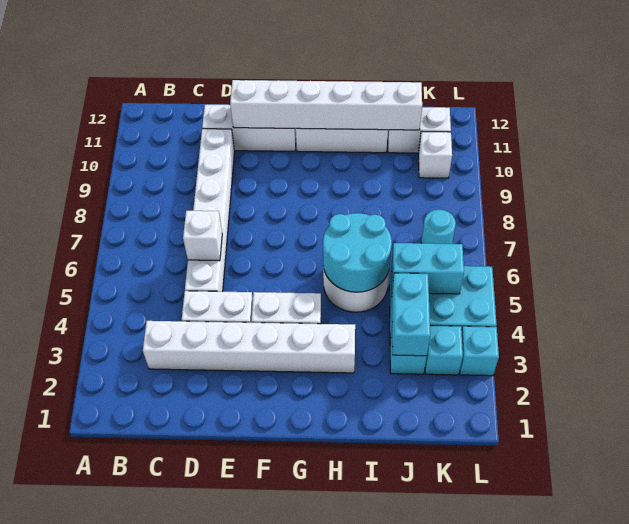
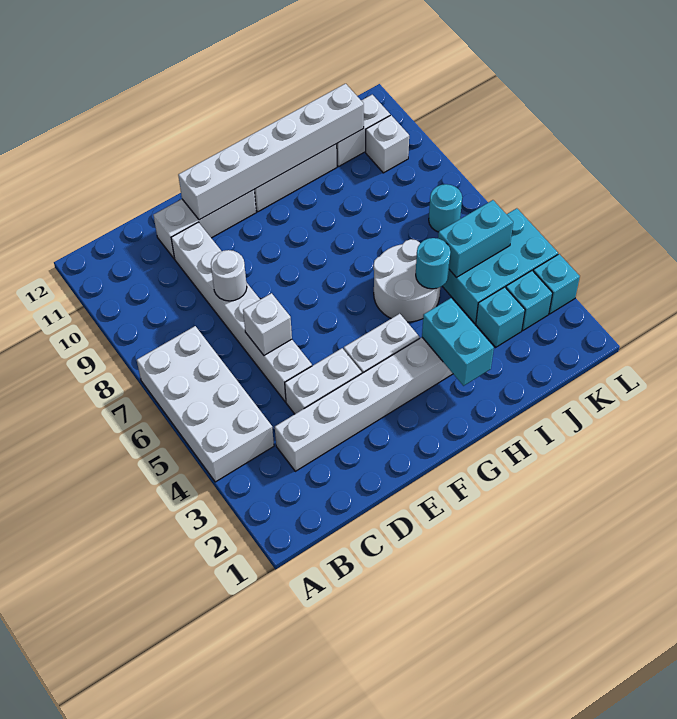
none -> white 2x4 brick [137,326,274,482]
none -> white 1x1 round brick [211,250,247,301]
cyan 2x2 round brick [323,213,392,292] -> cyan 1x1 round brick [416,238,450,289]
cyan 1x2 brick [392,273,430,356] -> cyan 1x2 brick moved to [422,298,494,386]

